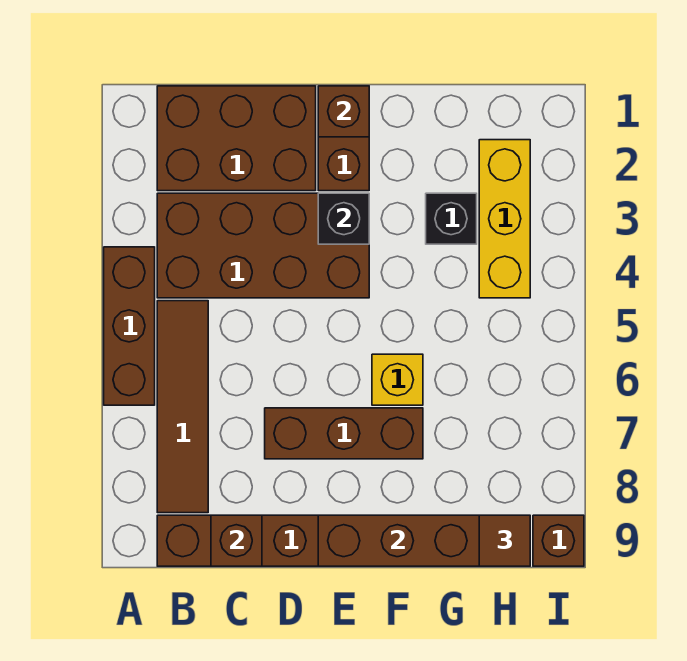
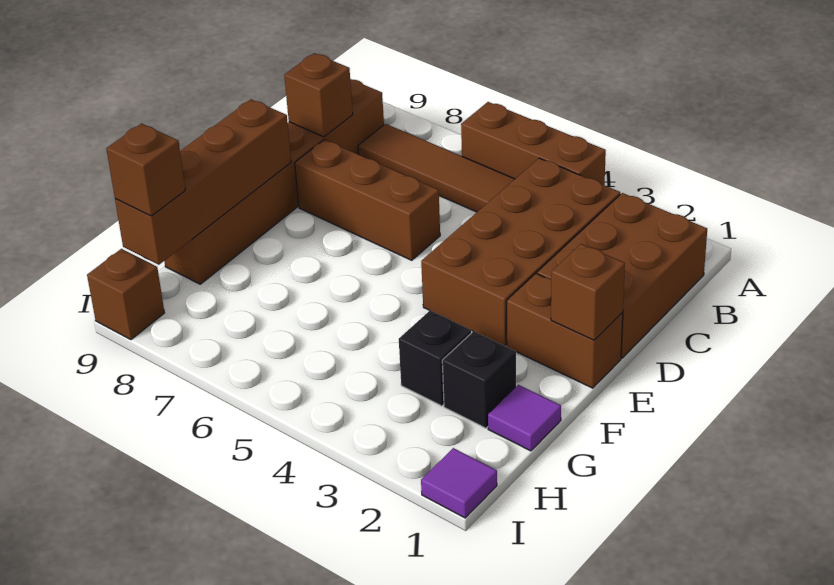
brown 1x3 brick [265,408,423,459] -> brown 1x3 brick turned to [295,140,440,260]
black 1x1 brick [318,193,369,244] -> black 1x1 brick moved to [442,331,516,428]
yellow 1x1 brick [372,354,423,405] -> none
none -> purple 1x1 tile [488,385,561,451]
yellow 1x3 brick [479,140,530,298] -> none
brown 1x1 tile [479,515,530,566] -> brown 1x1 brick [106,123,185,216]
none -> purple 1x1 tile [421,448,497,518]

